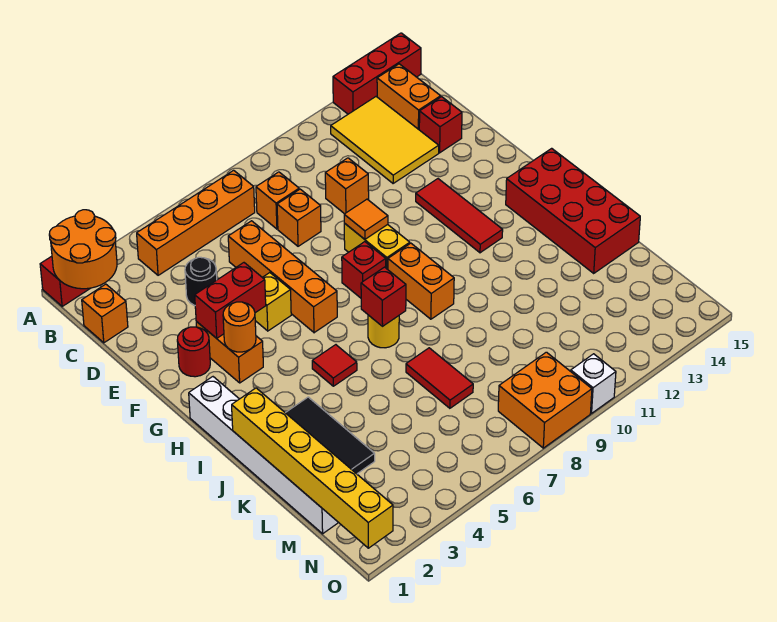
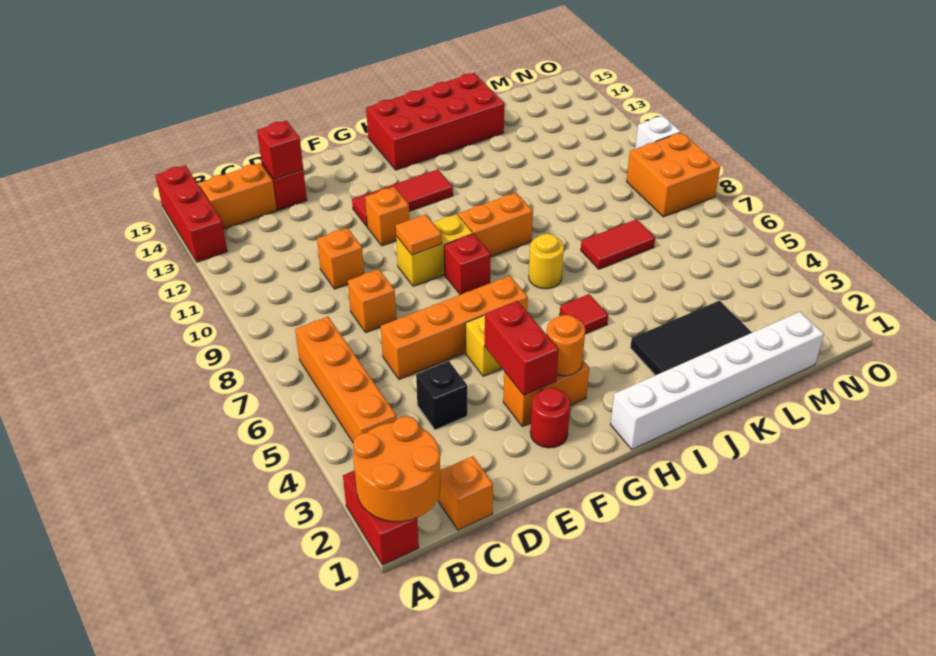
yellow 2x3 tile [331,97,439,183] -> none
orange 1x1 brick [256,172,299,229] -> orange 1x1 brick moved to [365,187,410,246]
black 1x1 round brick [185,257,217,305] -> black 1x1 brick [416,361,467,430]
red 1x1 brick [361,267,406,326] -> red 1x1 brick moved to [257,121,303,179]
yellow 1x6 brick [232,388,393,548] -> none

